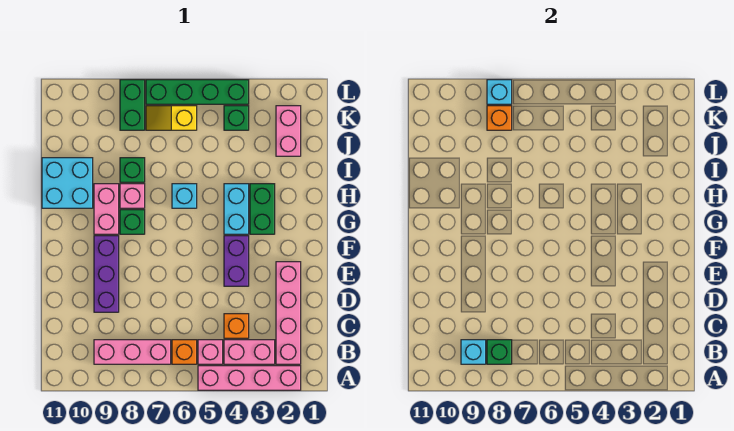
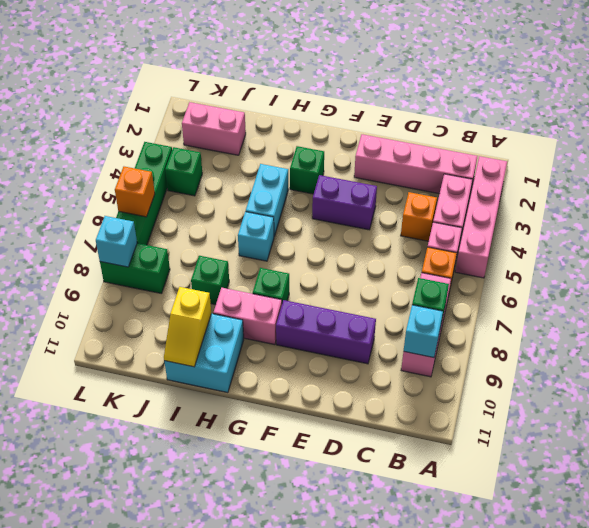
green 1x2 brick [250,184,275,234] -> green 1x1 brick [290,146,324,194]
cyan 1x2 brick [224,184,249,234] -> cyan 1x2 brick turned to [246,164,288,236]
pink 1x1 brick [120,184,145,208] -> none
yellow 1x2 slope [146,106,197,130] -> yellow 1x2 slope moved to [164,287,211,367]
orange 1x1 brick [487,106,512,130] -> orange 1x1 brick moved to [115,167,155,217]

